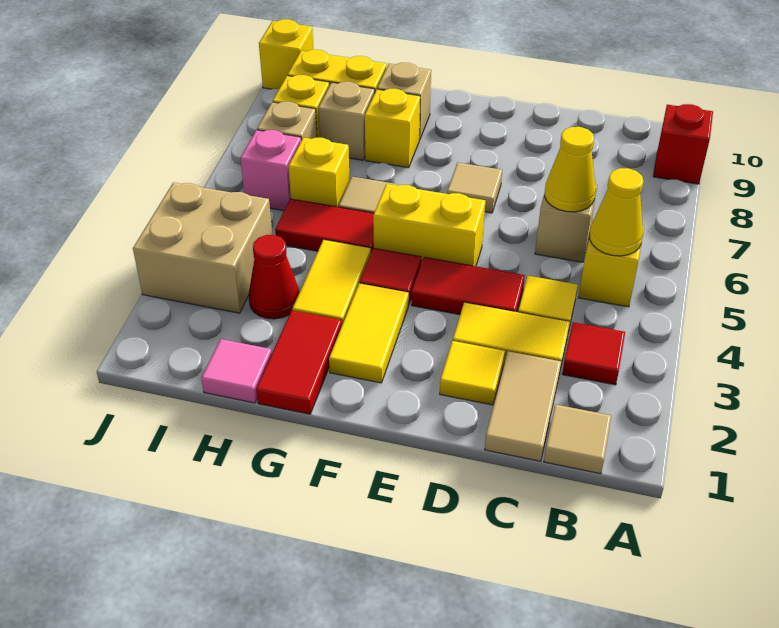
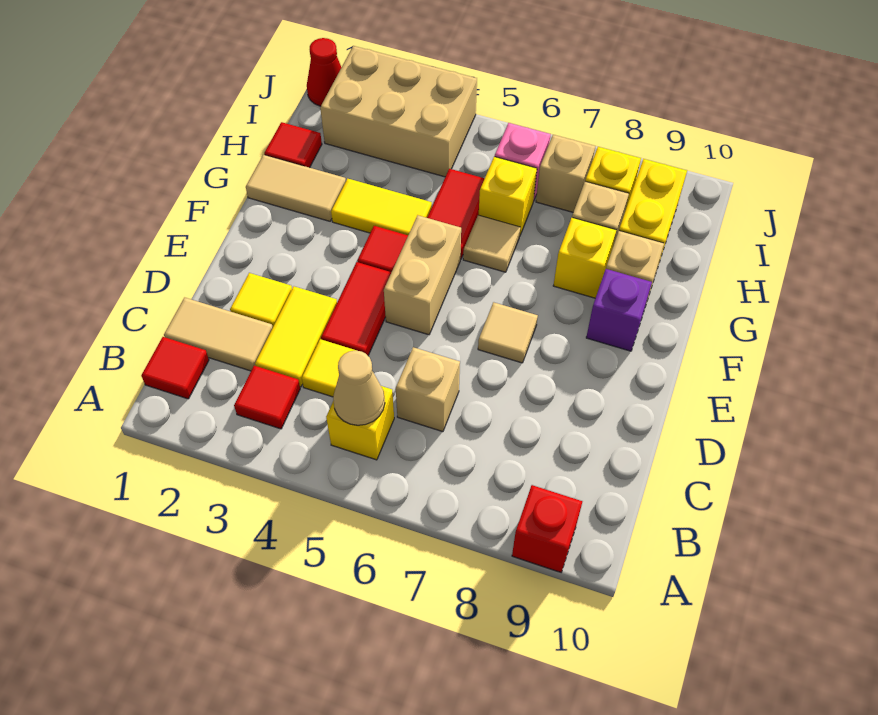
tan 1x1 tile [544,404,611,474] -> red 1x1 tile [141,337,209,399]
yellow 1x1 cone [589,168,644,256] -> tan 1x1 cone [333,351,385,425]
yellow 1x1 cone [545,127,596,212] -> none
yellow 1x2 brick [373,184,485,266] -> tan 1x2 brick [384,215,461,335]
yellow 1x2 tile [329,283,409,383] -> none
none -> purple 1x1 brick [586,269,652,351]
red 1x2 tile [256,311,342,414] -> tan 1x2 tile [246,155,346,221]
pink 1x1 tile [201,339,272,403] -> red 1x1 tile [264,122,322,168]
red 1x1 cone [248,235,299,319] -> red 1x1 cone moved to [307,38,342,106]
tan 2x2 brick [133,182,272,313] -> tan 2x3 brick [320,46,477,177]
yellow 1x1 brick [259,19,314,89] -> none

